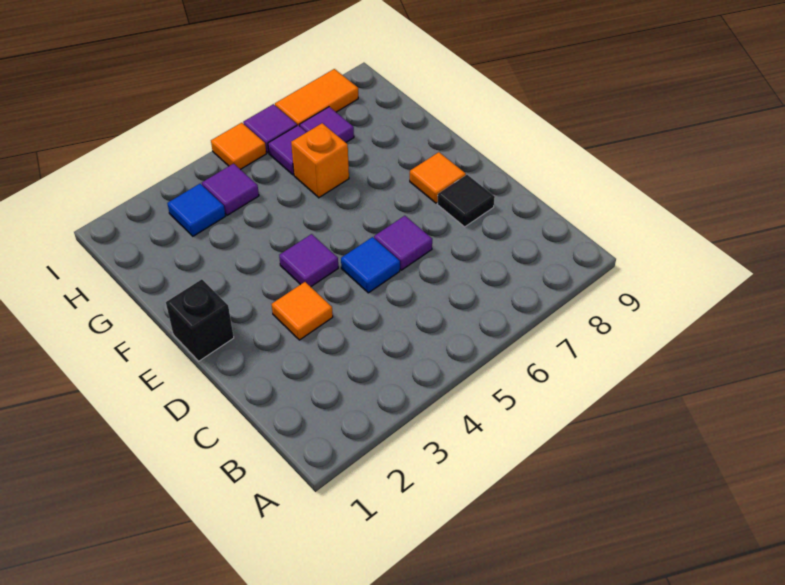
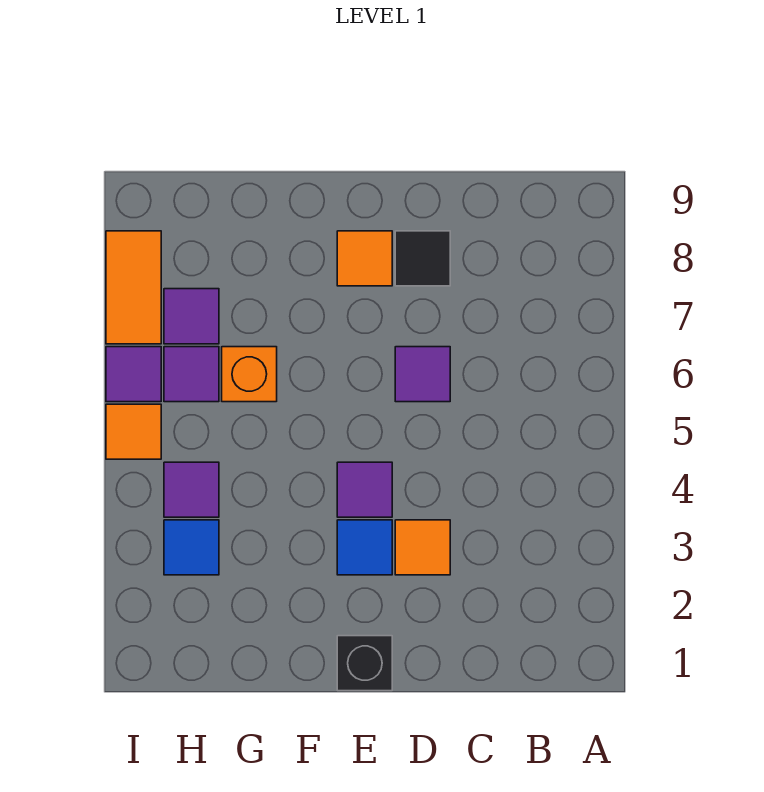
blue 1x1 tile [341,237,400,293] -> blue 1x1 tile moved to [337,520,392,575]

